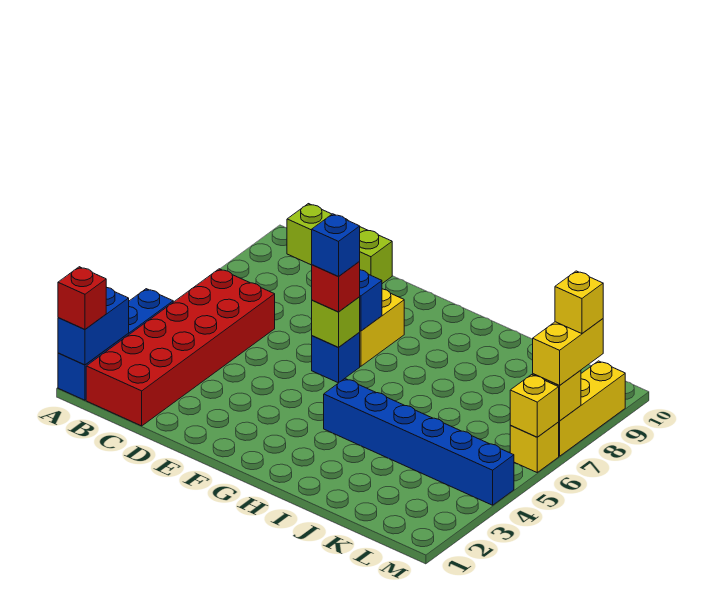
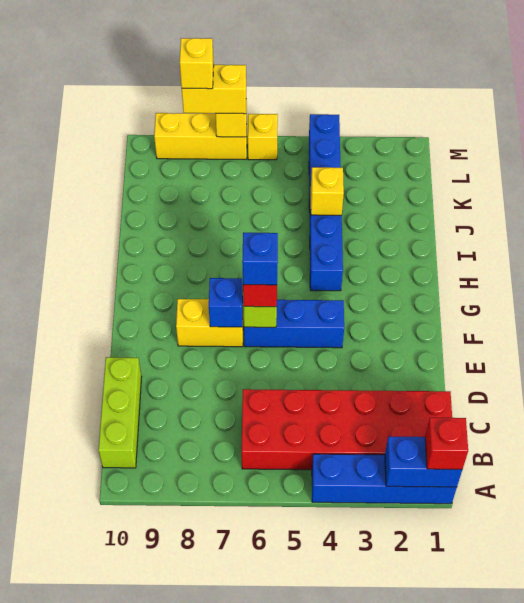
blue 1x1 brick [312,333,360,383] -> blue 1x3 brick [244,300,344,348]
yellow 1x1 brick [510,375,559,437] -> yellow 1x1 brick moved to [311,167,344,215]

